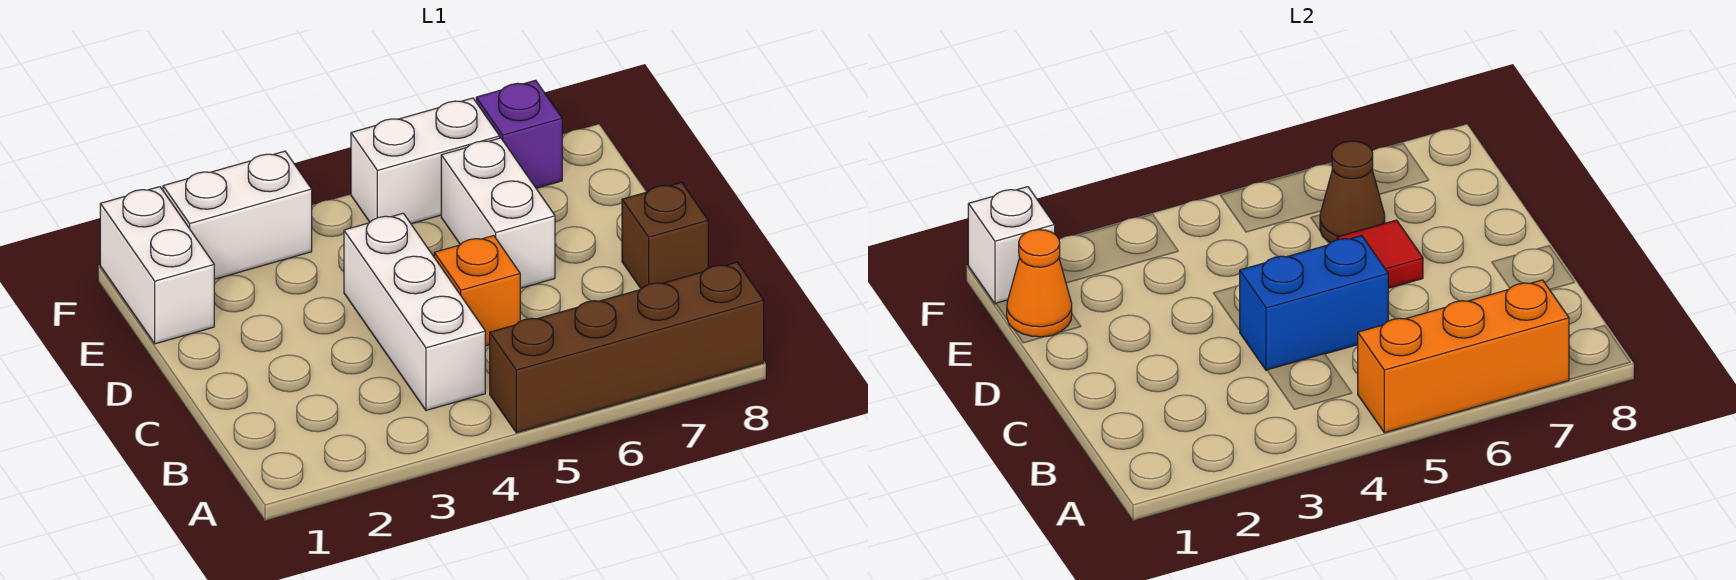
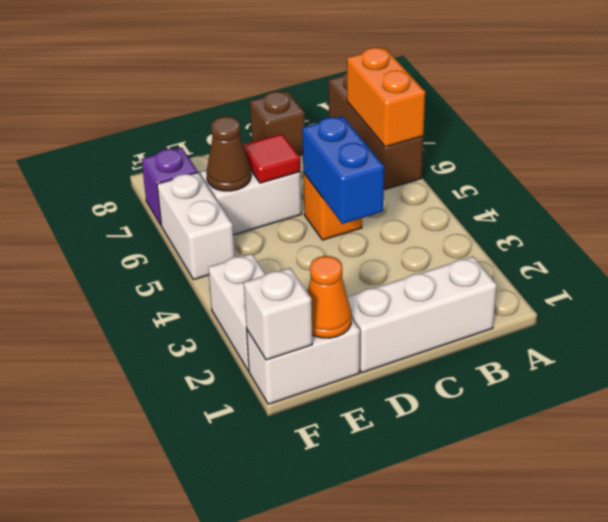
brown 1x4 brick [490,262,764,433] -> brown 1x3 brick [329,72,423,190]
orange 1x3 brick [1358,280,1569,433] -> orange 1x2 brick [347,48,425,147]
white 1x3 brick [344,213,485,410] -> white 1x3 brick moved to [347,256,497,373]

